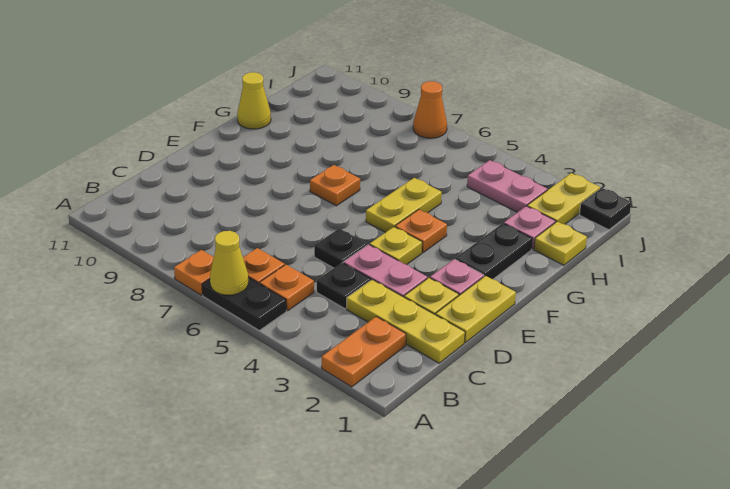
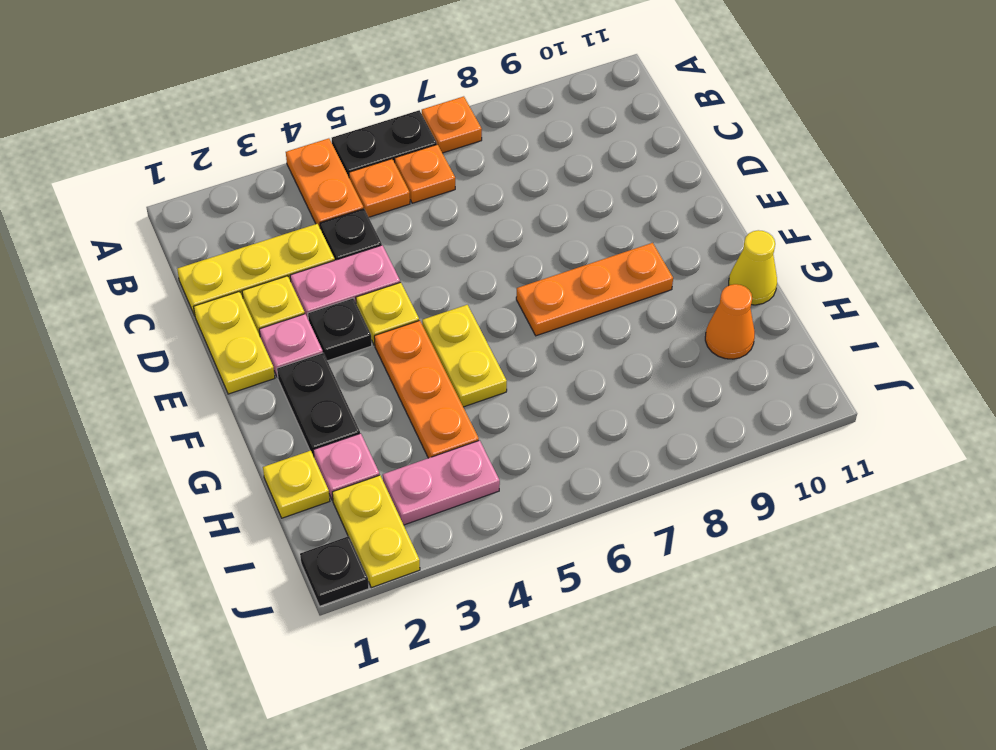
orange 1x2 plate [322,317,406,387] -> orange 1x2 plate moved to [286,138,364,227]
yellow 1x1 cone [210,231,248,295] -> none
black 1x1 plate [314,228,367,268] -> black 1x1 plate moved to [308,298,372,361]
orange 1x1 plate [395,210,447,253] -> orange 1x3 plate [374,321,479,458]
orange 1x1 plate [310,165,360,206] -> orange 1x3 plate [516,243,673,336]
orange 1x1 cone [413,81,447,138] -> orange 1x1 cone moved to [705,284,755,359]

